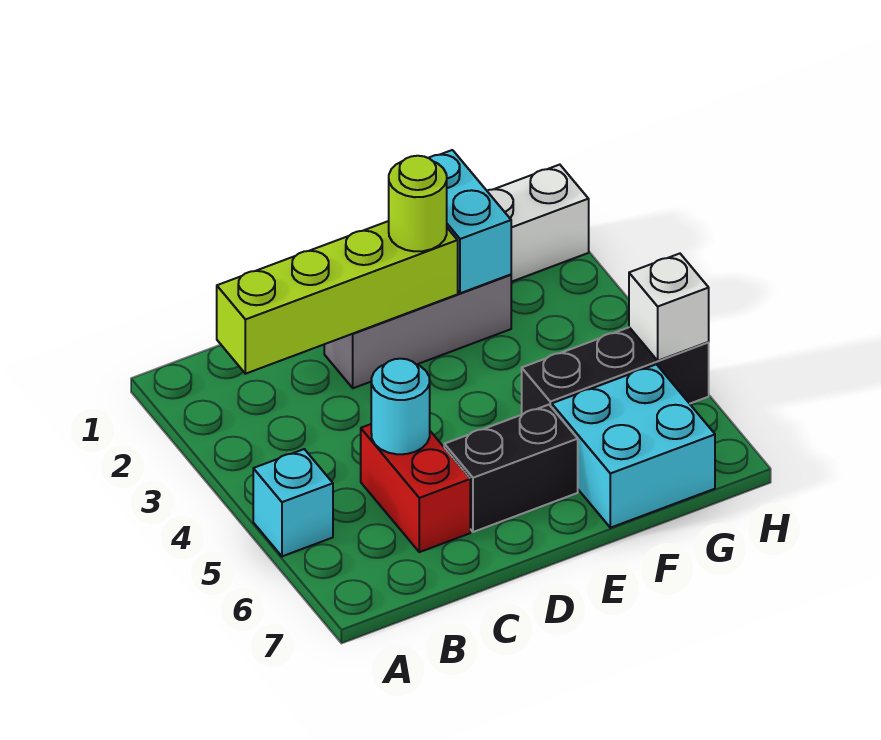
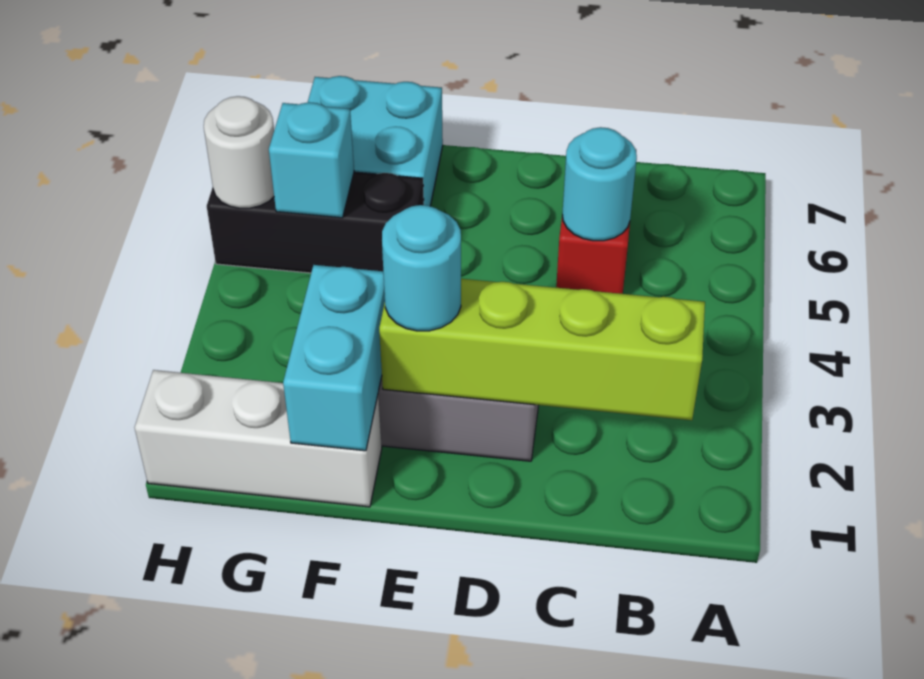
cyan 1x1 brick [253,449,333,556] -> cyan 1x1 brick moved to [269,102,354,218]
black 1x2 brick [444,405,578,532] -> none
lime 1x1 round brick [389,156,447,251] -> cyan 1x1 round brick [382,205,461,331]
white 1x1 brick [629,254,709,361] -> white 1x1 round brick [204,96,274,208]

